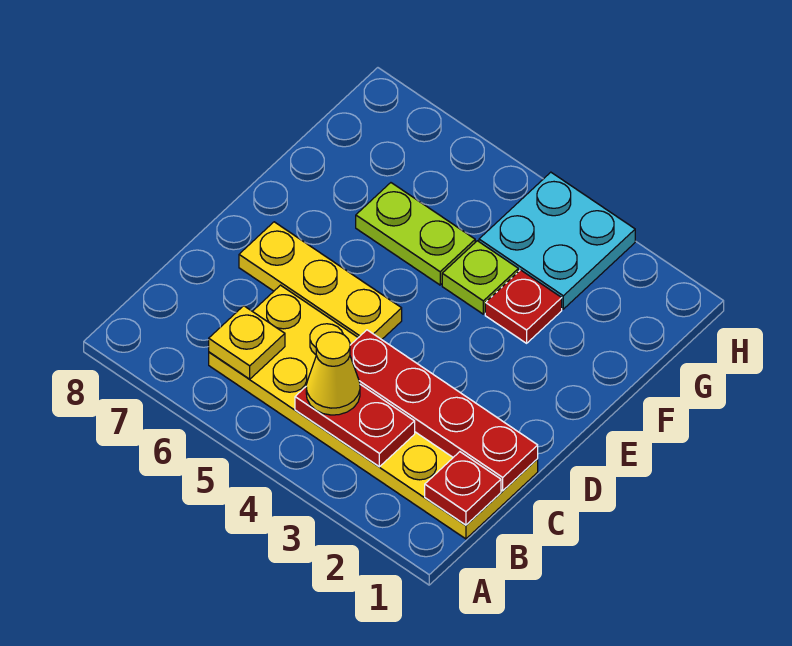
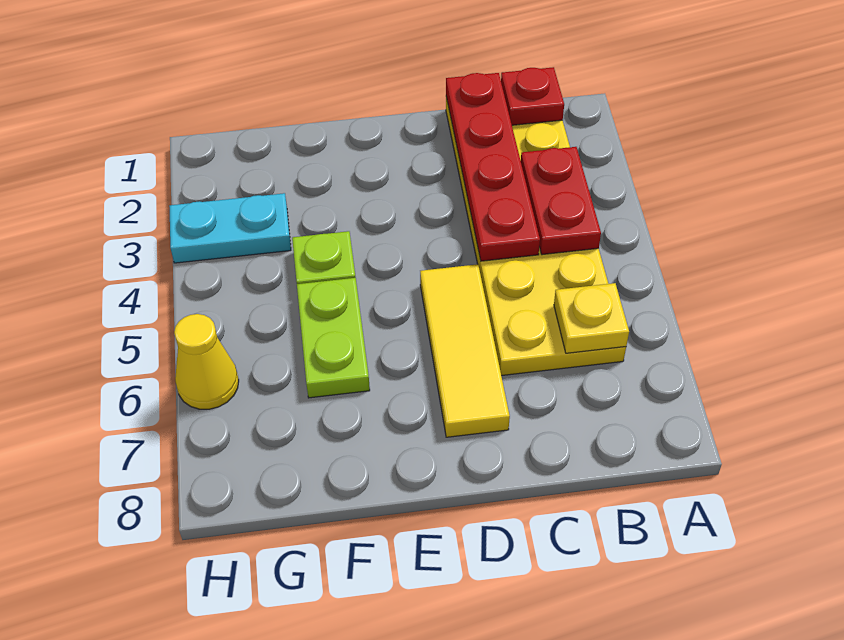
yellow 1x1 cone [306,332,360,415] -> yellow 1x1 cone moved to [174,314,239,409]
yellow 1x3 plate [239,222,402,340] -> yellow 1x3 tile [420,264,510,437]
red 1x1 plate [485,270,562,343] -> none
cyan 2x2 plate [479,172,635,309] -> cyan 1x2 plate [169,193,291,263]

